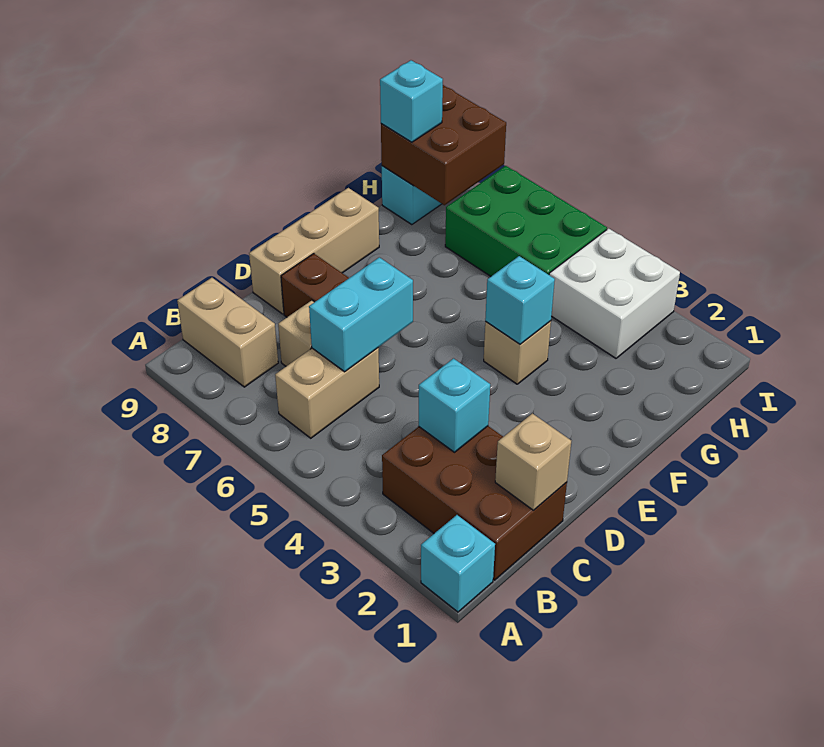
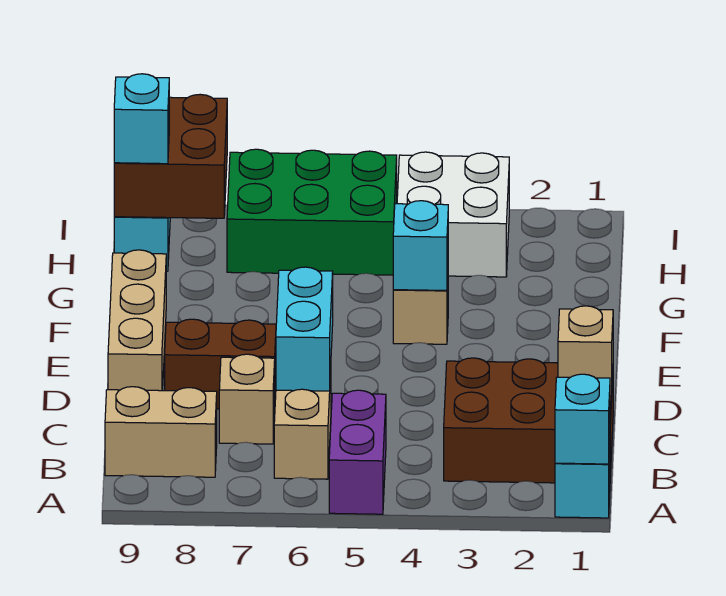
none -> purple 1x2 brick [329,390,386,514]
cyan 1x1 brick [419,359,490,452] -> cyan 1x1 brick moved to [555,374,610,464]

